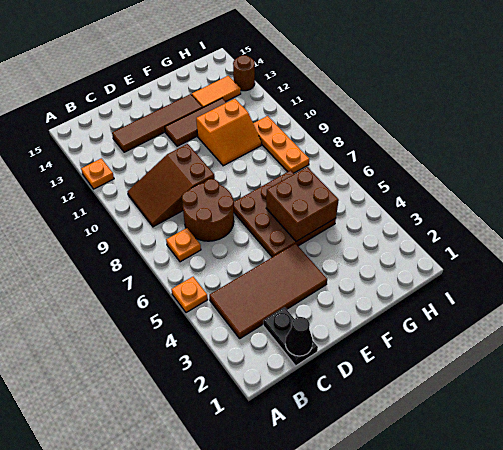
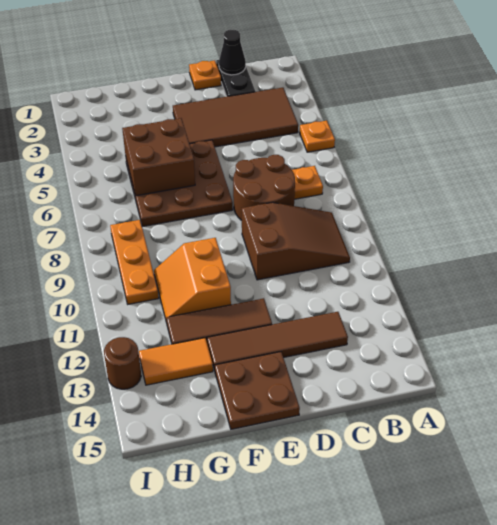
orange 1x1 plate [81,158,114,189] -> orange 1x1 plate moved to [189,60,221,90]
none -> brown 2x2 plate [215,352,300,429]
orange 2x2 slope [196,99,261,166] -> orange 2x2 slope turned to [154,238,231,323]

